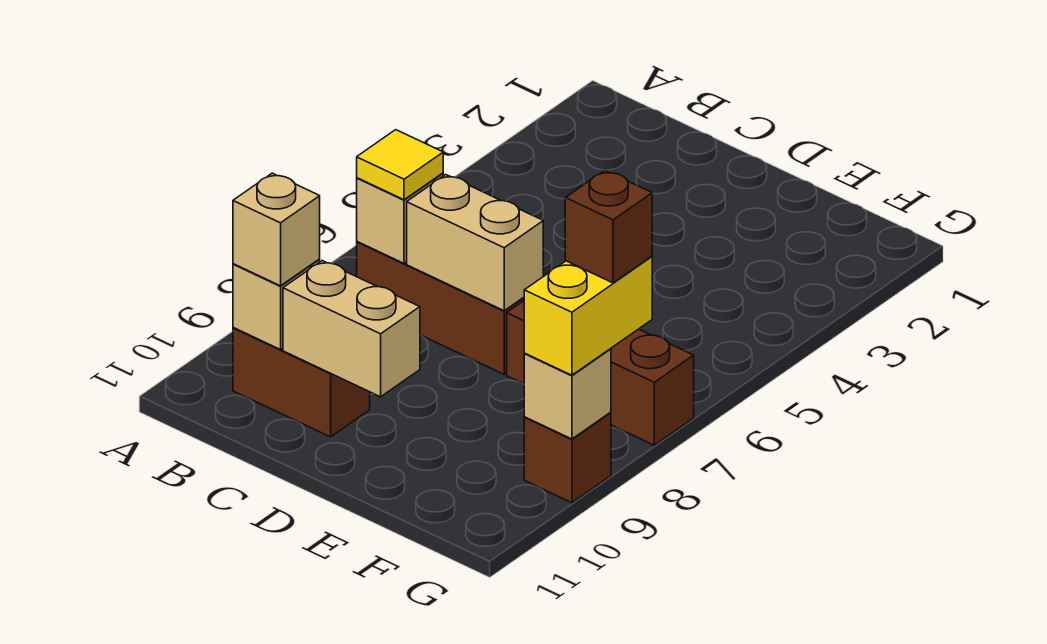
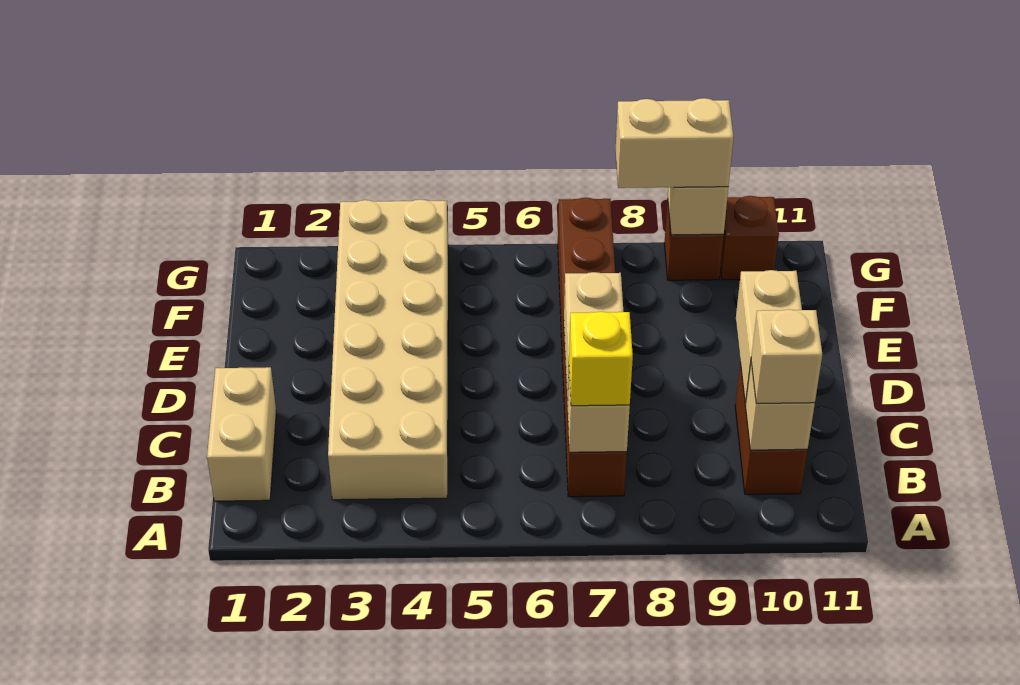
none -> tan 1x2 brick [207,367,276,501]
none -> tan 2x6 brick [328,199,448,500]
yellow 1x1 tile [357,130,443,200] -> yellow 1x1 brick [569,312,633,406]
yellow 1x2 brick [524,256,652,375] -> tan 1x2 brick [616,98,733,188]
brown 1x1 brick [565,170,652,283] -> brown 1x1 brick moved to [720,196,779,280]

